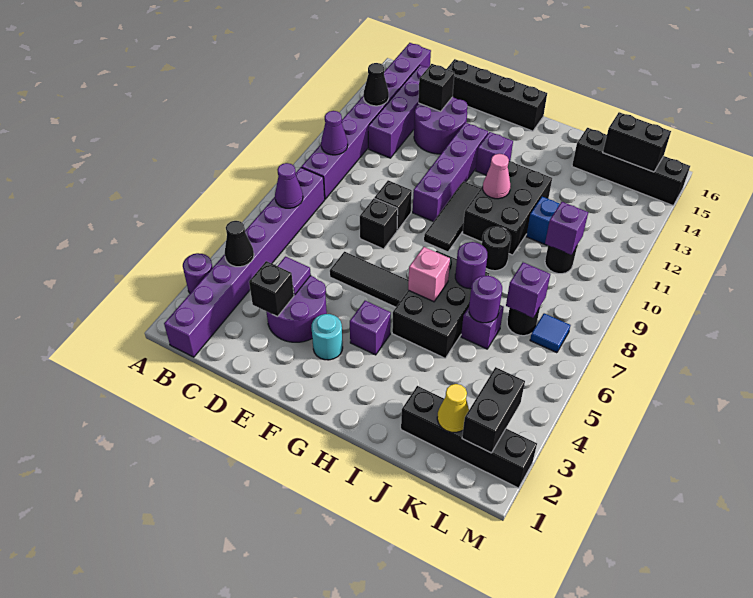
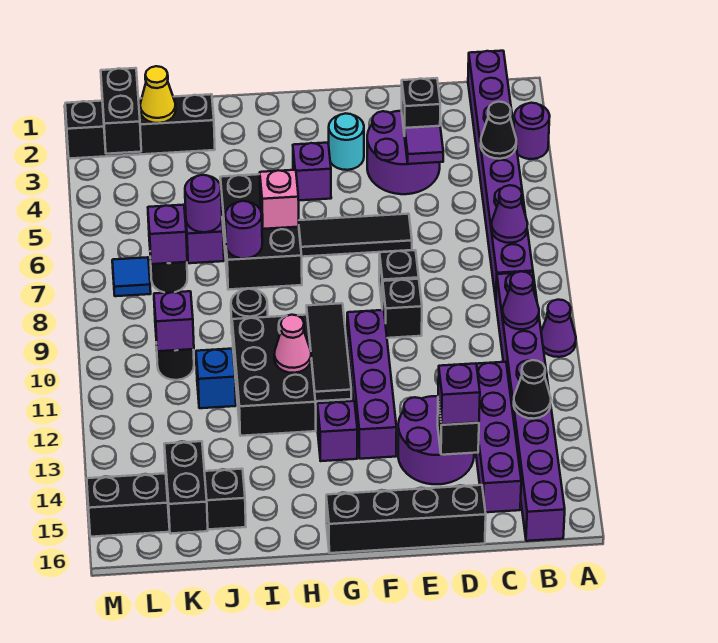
none -> purple 1x1 cone [541,300,576,357]
none -> purple 1x1 brick [438,363,480,425]
black 1x2 brick [603,112,671,172] -> black 1x2 brick turned to [164,441,208,534]

